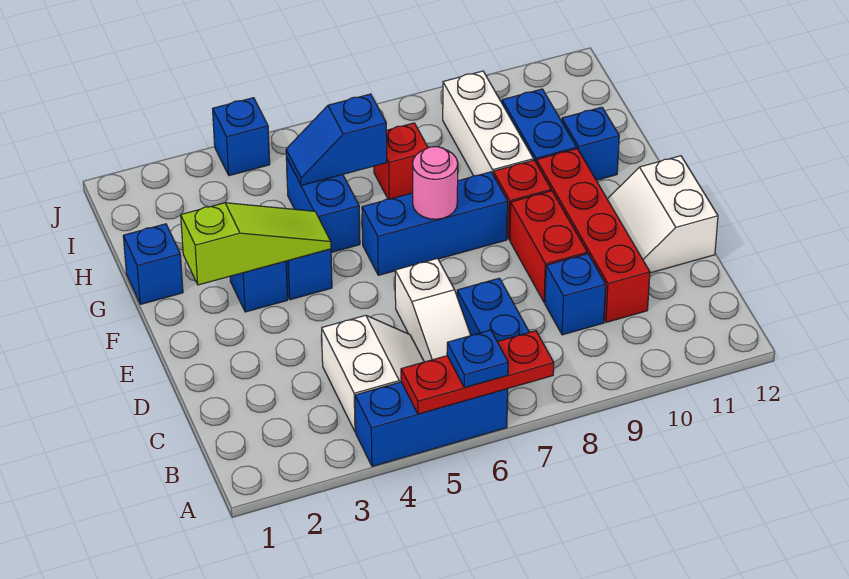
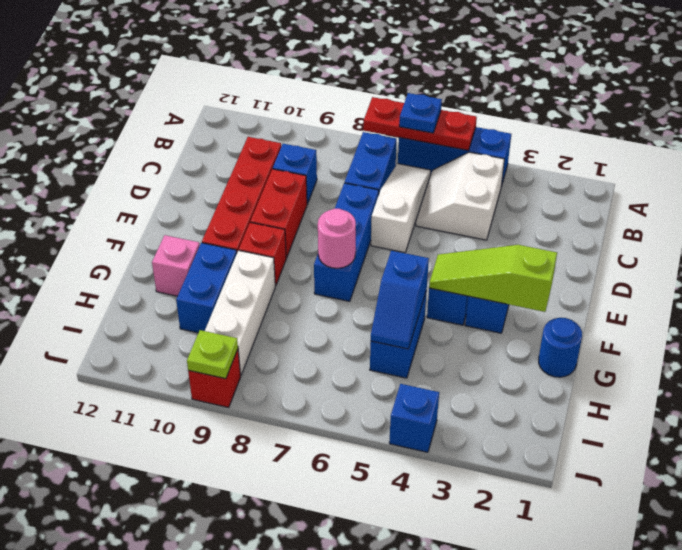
white 2x2 slope [607,156,718,273] -> none
blue 1x3 brick [362,172,508,275] -> blue 1x3 brick turned to [314,183,379,301]
blue 1x1 brick [123,224,183,304] -> blue 1x1 round brick [539,318,582,377]
blue 1x1 brick [562,107,619,180] -> pink 1x1 brick [152,235,200,296]
blue 1x2 slope [286,94,387,185] -> blue 1x2 slope turned to [371,251,429,349]
red 1x1 brick [374,123,428,199] -> red 1x1 brick moved to [188,349,241,407]
none -> lime 1x1 plate [187,330,238,379]

